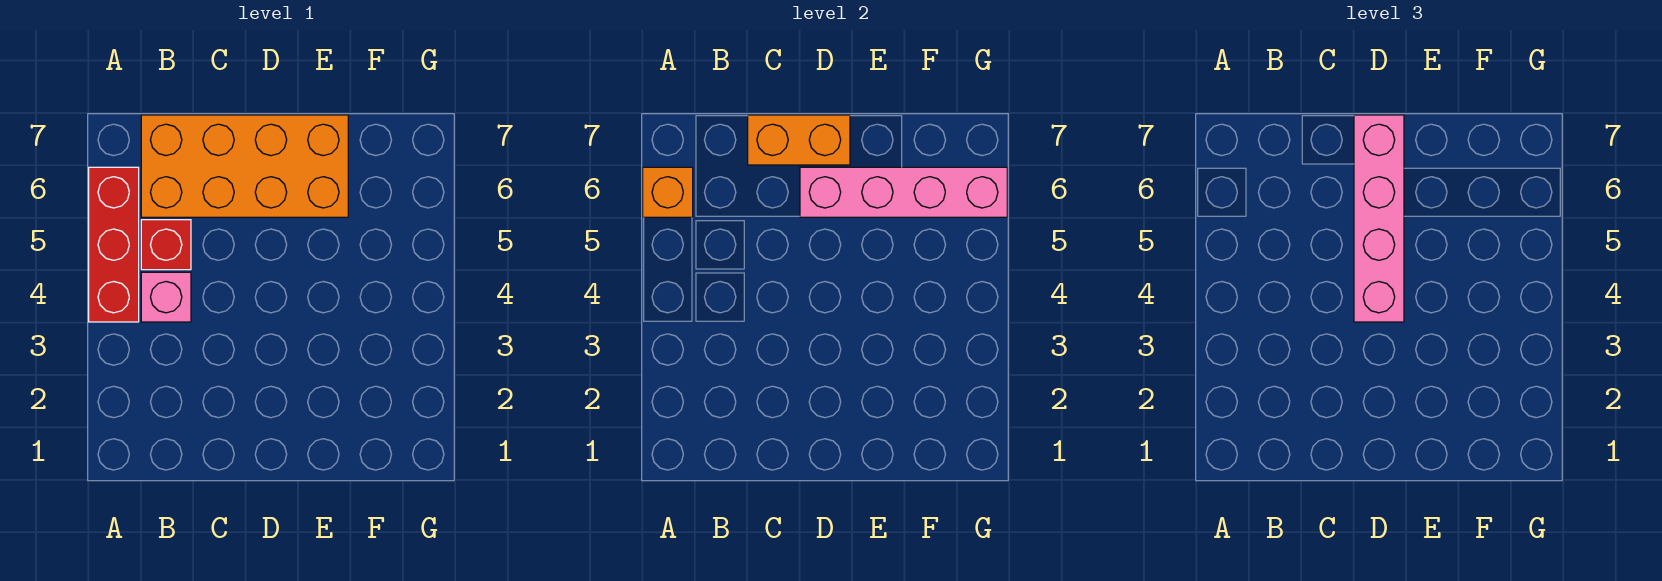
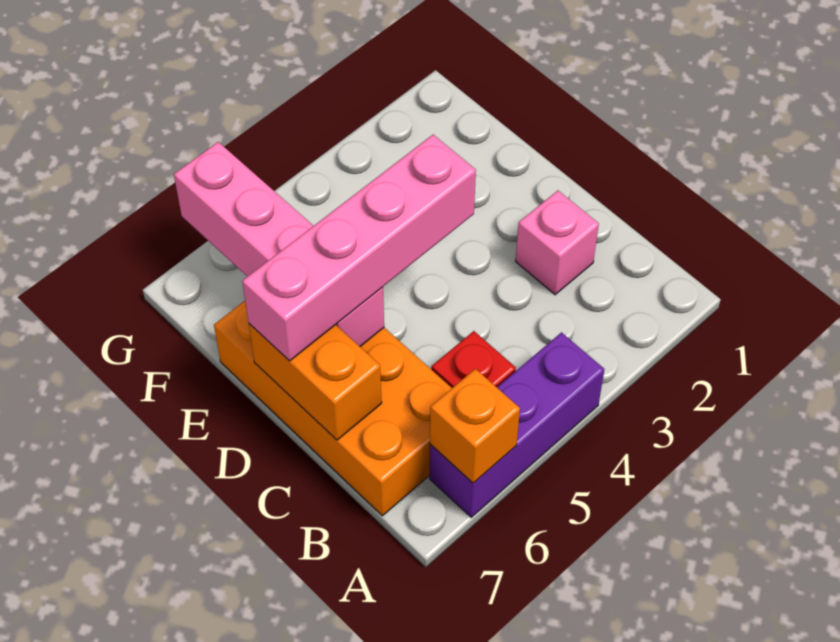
red 1x3 brick [89,167,139,322] -> purple 1x3 brick [430,332,604,517]
pink 1x1 brick [141,272,191,322] -> pink 1x1 brick moved to [515,191,599,295]

